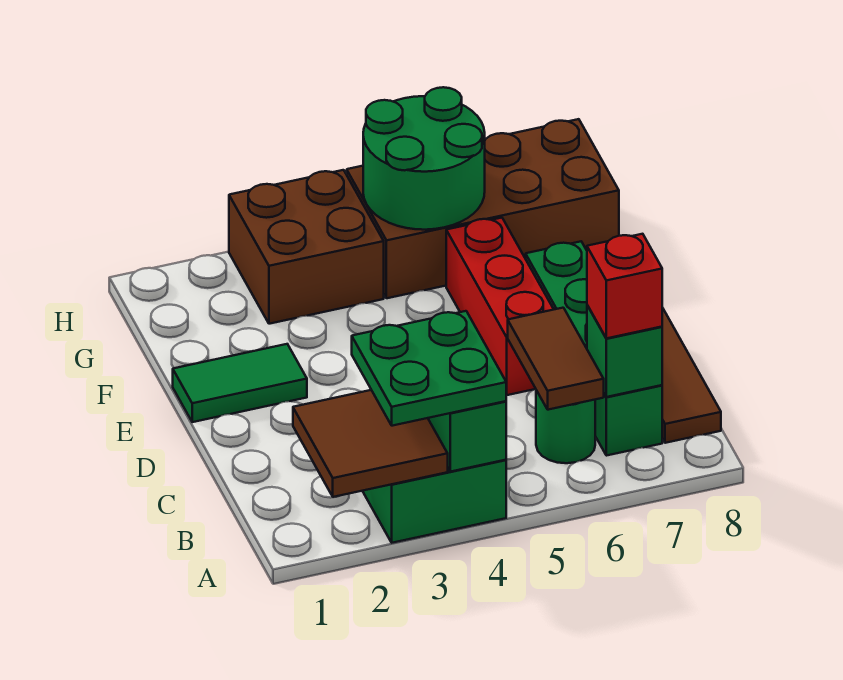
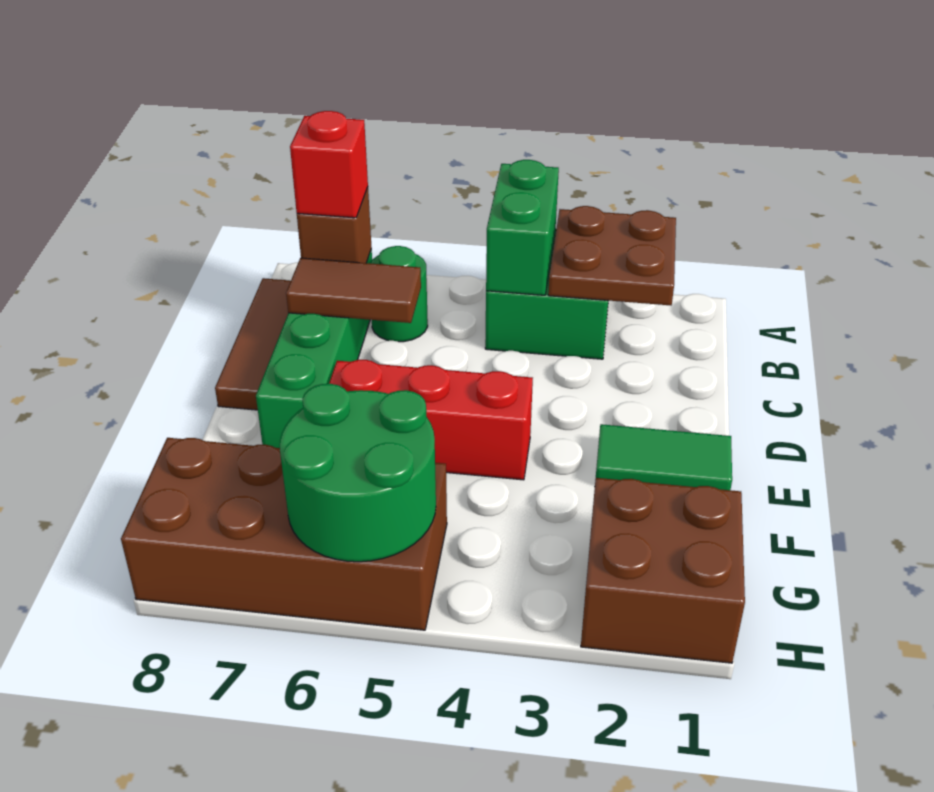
brown 2x2 tile [293,390,448,497] -> brown 2x2 plate [548,206,676,305]
green 2x2 plate [352,311,506,426] -> none
brown 1x2 tile [508,308,604,410] -> brown 1x2 tile turned to [286,258,421,323]
green 1x1 brick [587,305,662,397] -> brown 1x1 brick [297,188,372,263]
red 1x3 brick [446,218,554,395] -> red 1x3 brick turned to [329,360,533,480]
brown 2x2 brick [229,170,384,324] -> brown 2x2 brick moved to [581,478,745,663]

